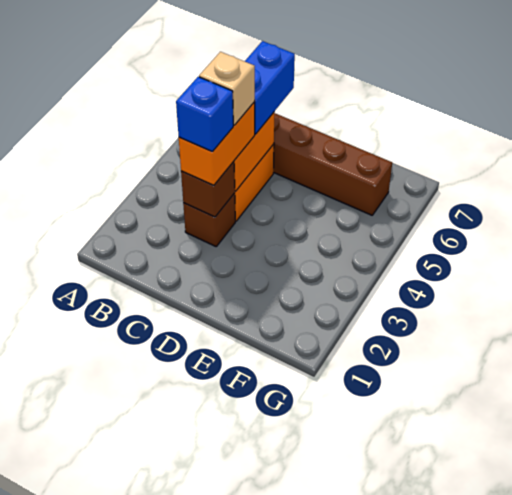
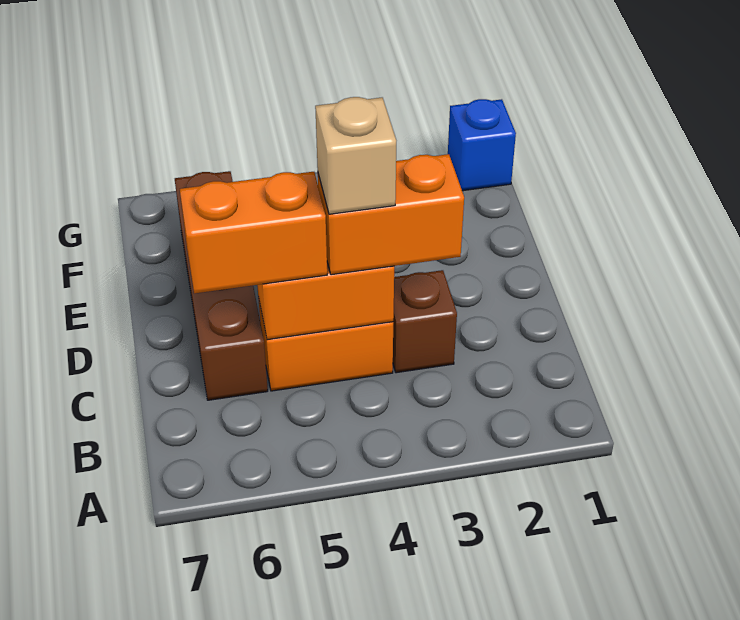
brown 1x1 brick [181,162,235,217] -> none
blue 1x1 brick [176,77,233,152] -> blue 1x1 brick moved to [448,99,516,191]
blue 1x2 brick [245,41,295,134] -> orange 1x2 brick [180,172,327,293]

